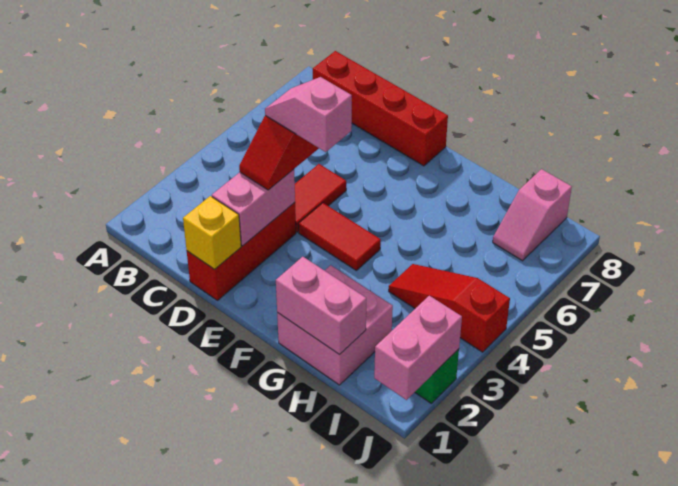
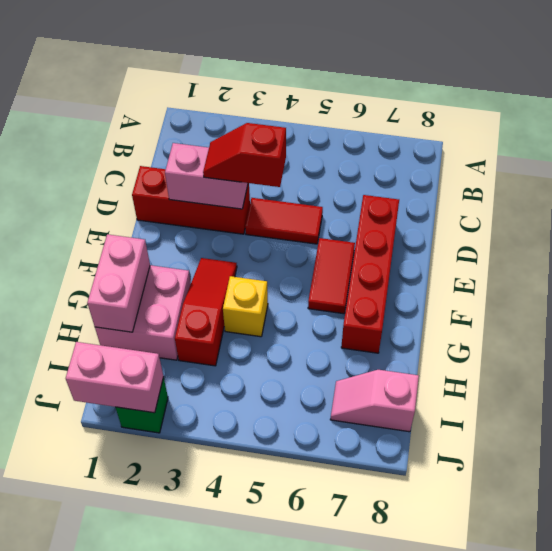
red 1x4 brick [313,51,448,166] -> red 1x4 brick moved to [341,195,399,353]
yellow 1x1 brick [183,196,241,269] -> yellow 1x1 brick moved to [223,276,268,337]
pink 1x2 slope [265,77,352,152] -> none
red 1x2 tile [298,203,381,270] -> red 1x2 tile moved to [308,238,355,314]
red 1x3 slope [389,264,510,352] -> red 1x3 slope moved to [175,258,237,366]

